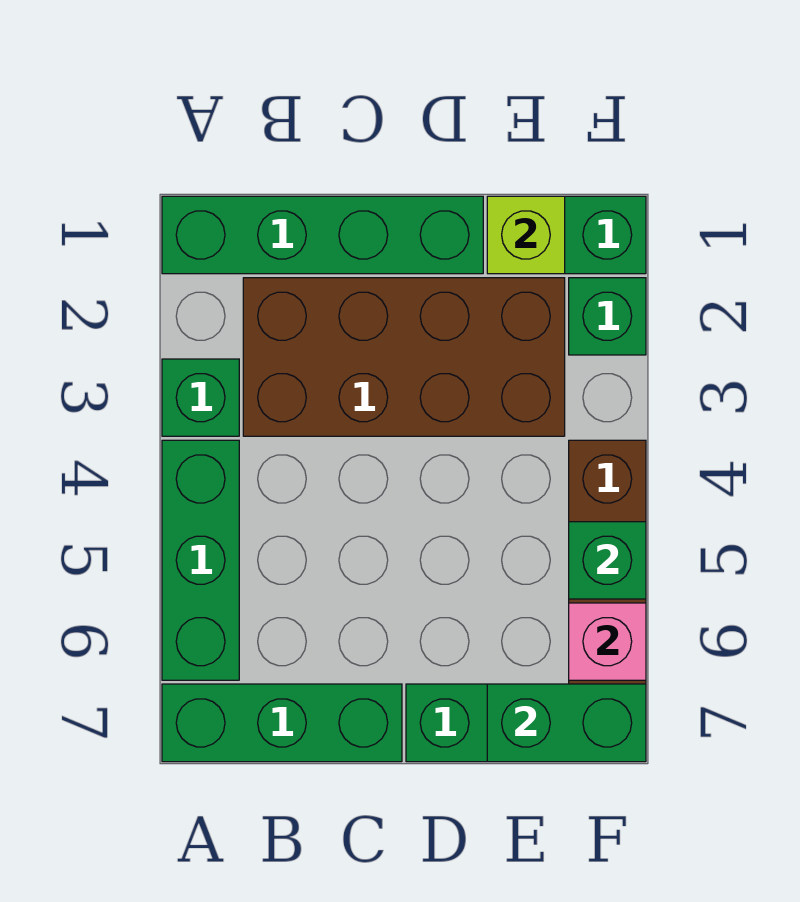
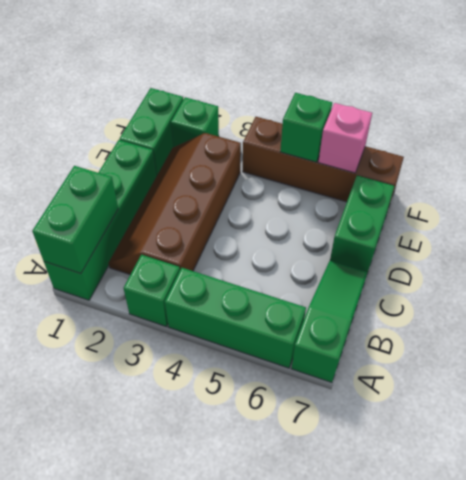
green 1x3 brick [162,684,402,762] -> green 1x3 slope [291,261,368,383]
brown 2x4 brick [243,278,565,436] -> brown 2x4 slope [108,133,241,275]
lime 1x1 brick [487,196,565,274] -> none
green 1x2 brick [487,684,646,762] -> green 1x2 brick moved to [32,166,118,274]

